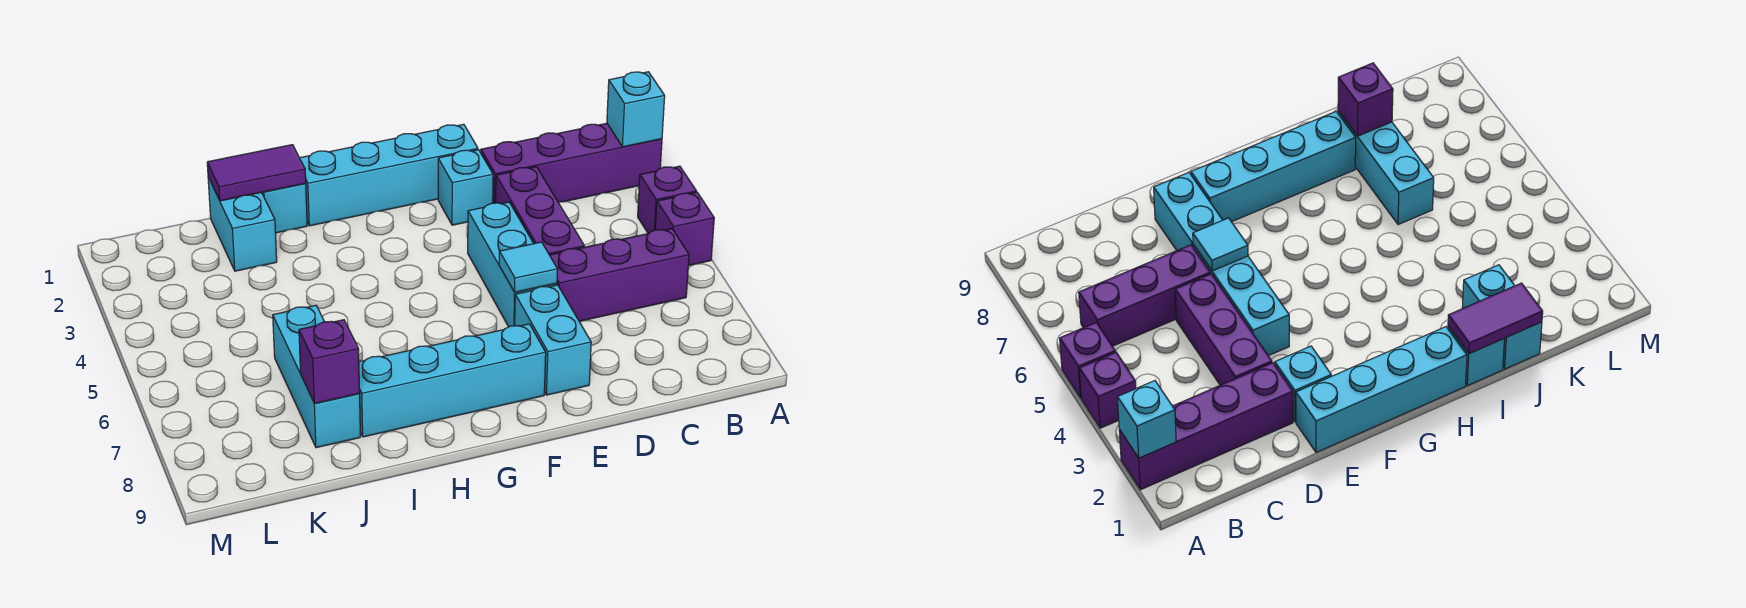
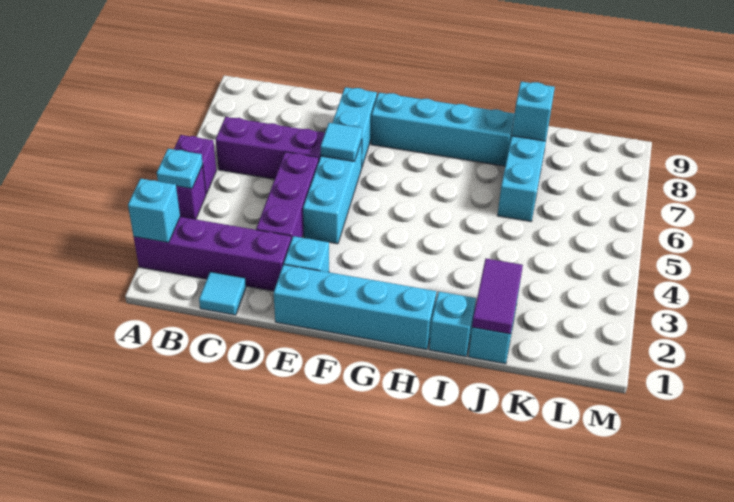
none -> cyan 1x1 plate [157,149,203,189]
none -> cyan 1x1 tile [199,272,246,315]
purple 1x2 tile [207,145,306,201] -> purple 1x2 tile turned to [472,259,523,334]
purple 1x1 brick [299,320,360,404] -> cyan 1x1 brick [512,82,555,141]

